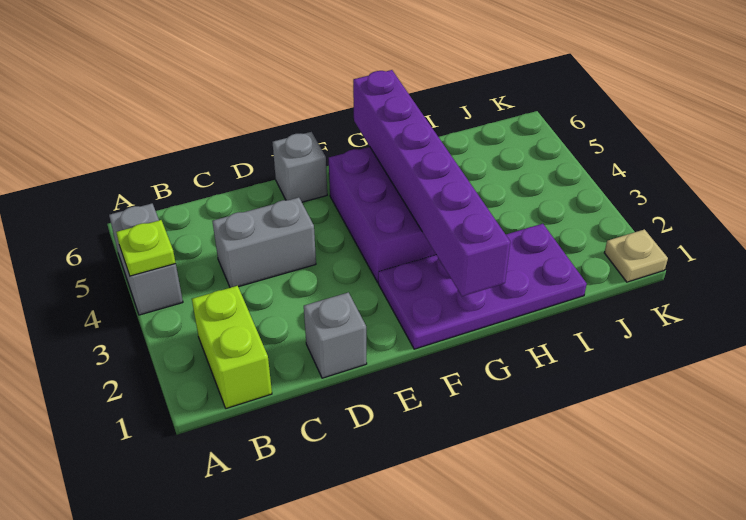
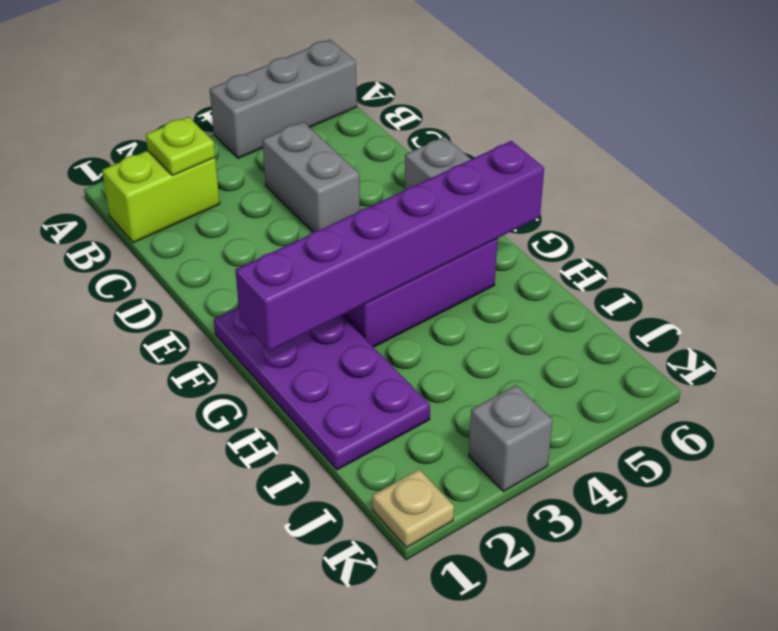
grey 1x2 brick [109,204,183,315] -> grey 1x3 brick [210,39,357,158]
lime 1x1 plate [116,220,176,276] -> lime 1x1 plate moved to [146,117,215,176]
grey 1x1 brick [304,292,367,378] -> grey 1x1 brick moved to [469,385,552,491]

